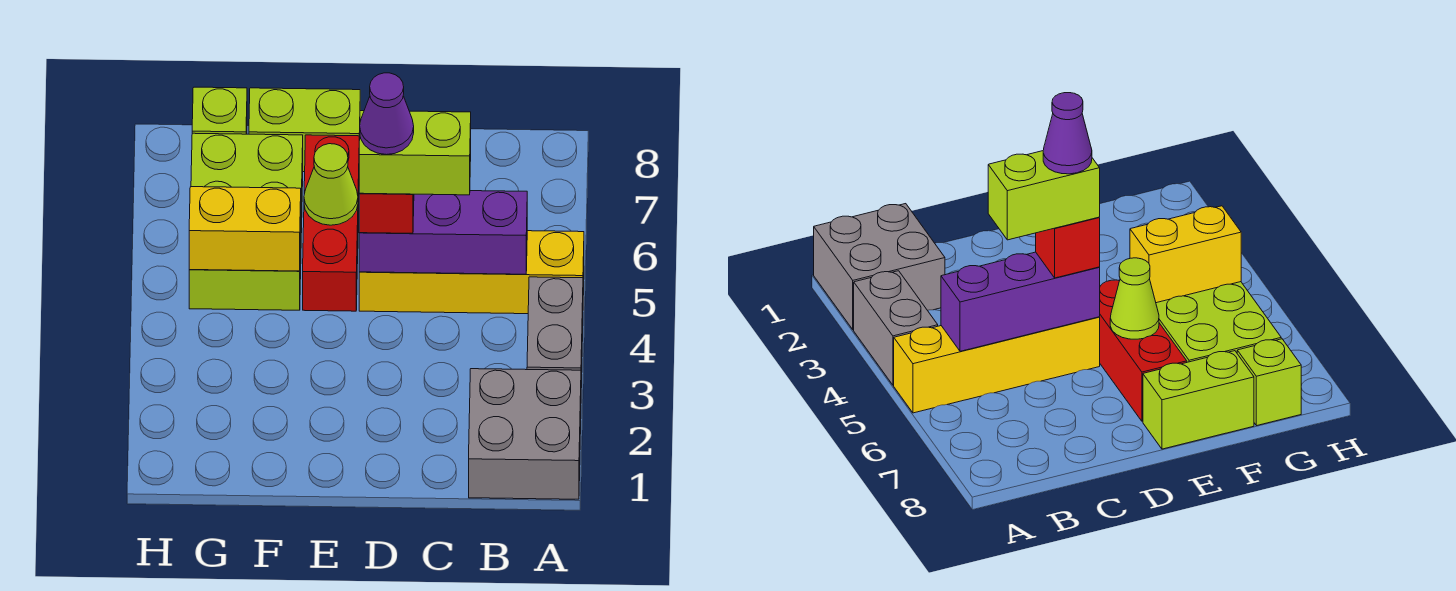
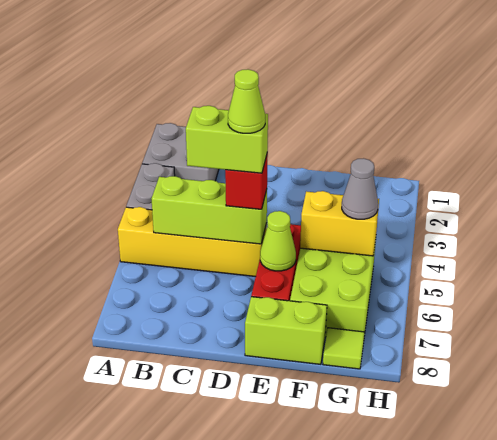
purple 1x3 brick [359,191,527,274] -> lime 1x3 brick [152,176,267,244]
purple 1x1 cone [360,73,414,155] -> lime 1x1 cone [228,69,265,133]
none -> grey 1x1 cone [342,158,378,219]
lime 1x1 brick [192,87,247,134] -> lime 1x1 tile [323,328,364,369]

